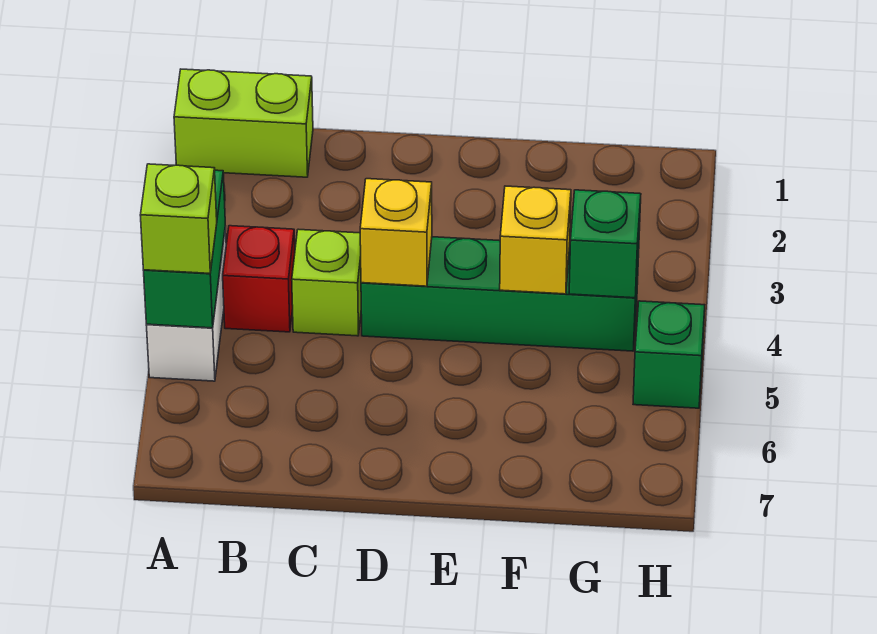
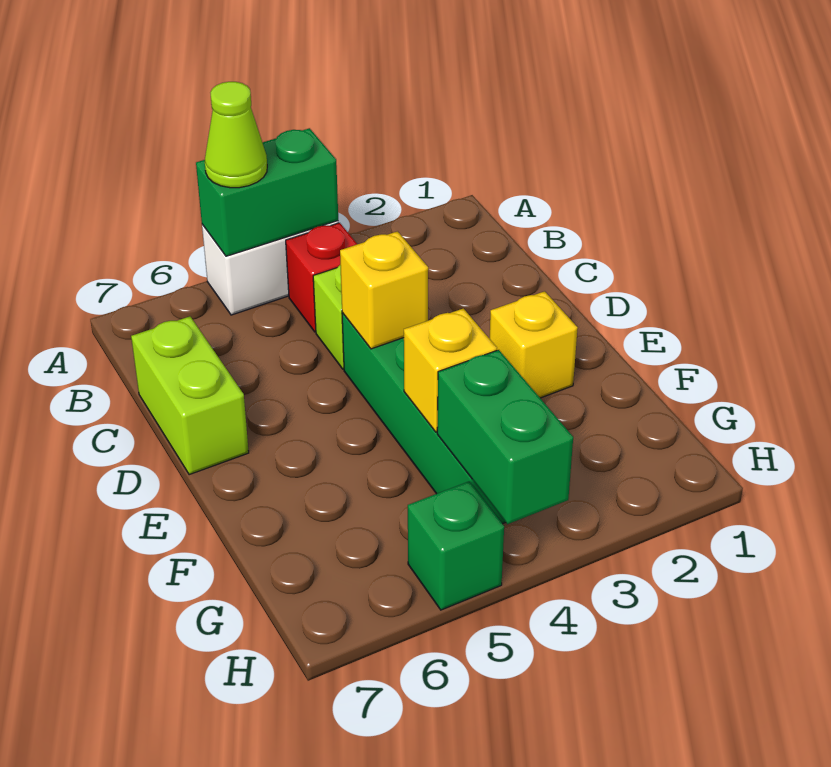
lime 1x2 brick [174,69,313,177] -> lime 1x2 brick moved to [131,316,249,475]
lime 1x1 brick [140,164,217,273] -> lime 1x1 cone [205,82,267,188]
none -> yellow 1x1 brick [490,291,578,398]
green 1x1 brick [569,190,641,298] -> green 1x2 brick [437,350,573,524]

